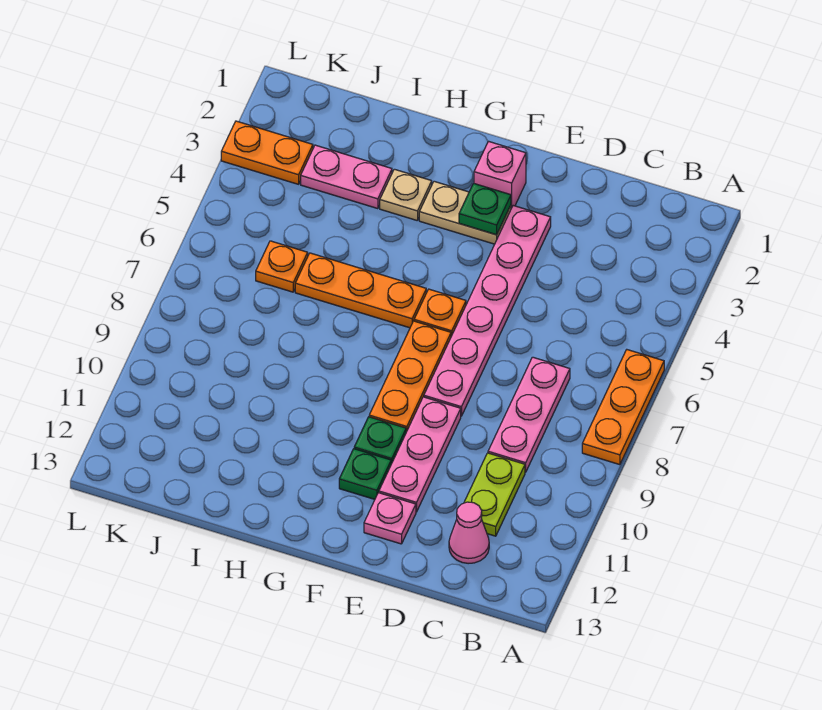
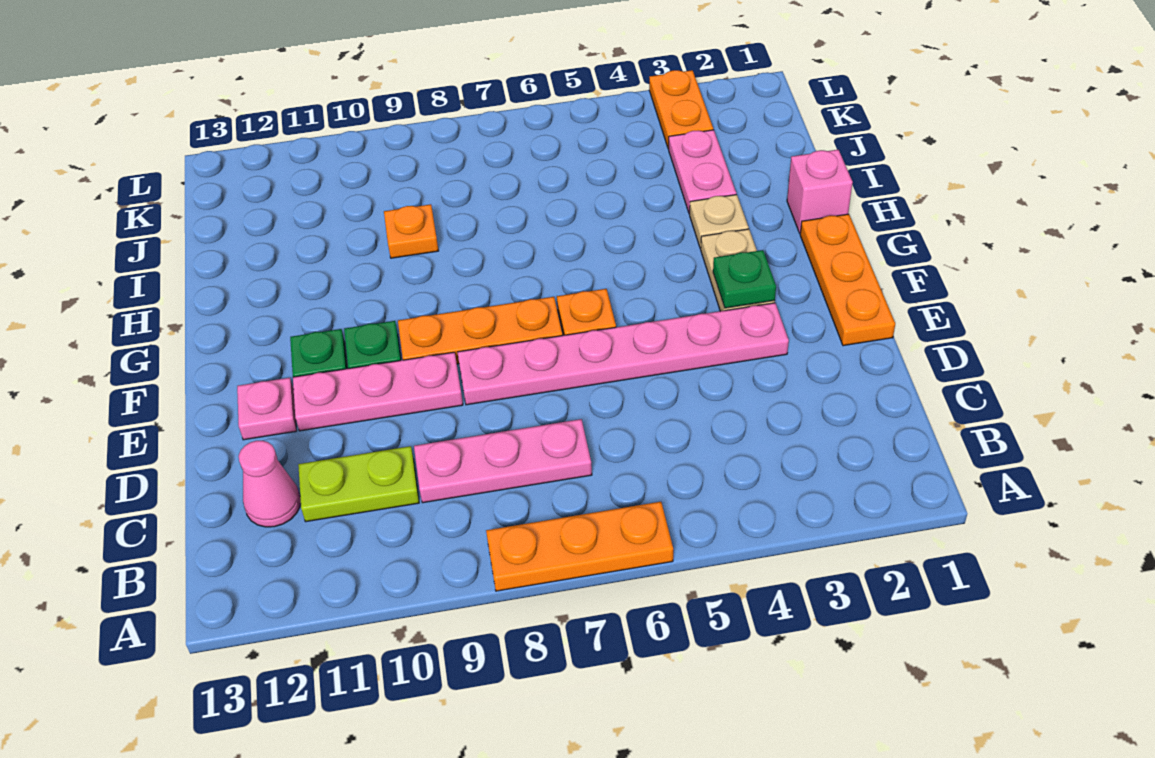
pink 1x1 brick [474,141,526,208] -> pink 1x1 brick moved to [787,150,853,233]
orange 1x3 plate [295,253,426,328] -> orange 1x3 plate moved to [800,214,895,346]
orange 1x1 plate [256,241,308,292] -> orange 1x1 plate moved to [384,204,439,258]

